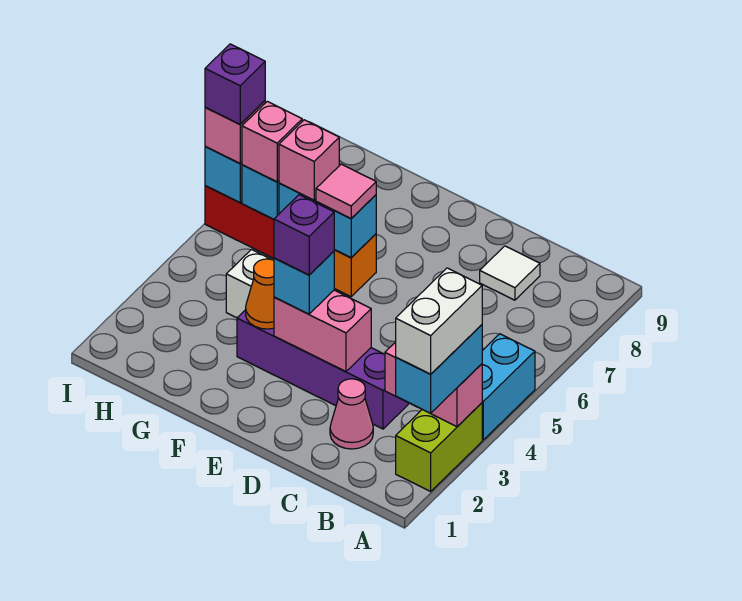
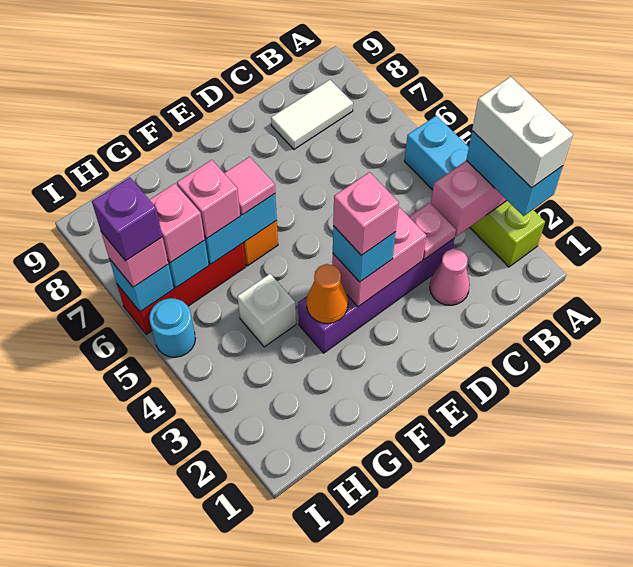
none -> pink 1x1 plate [409,203,456,259]
white 1x1 tile [480,246,540,300] -> white 1x2 tile [271,80,353,149]
purple 1x1 brick [274,195,334,275] -> pink 1x1 brick [333,172,399,255]
none -> cyan 1x1 round brick [149,298,195,357]

